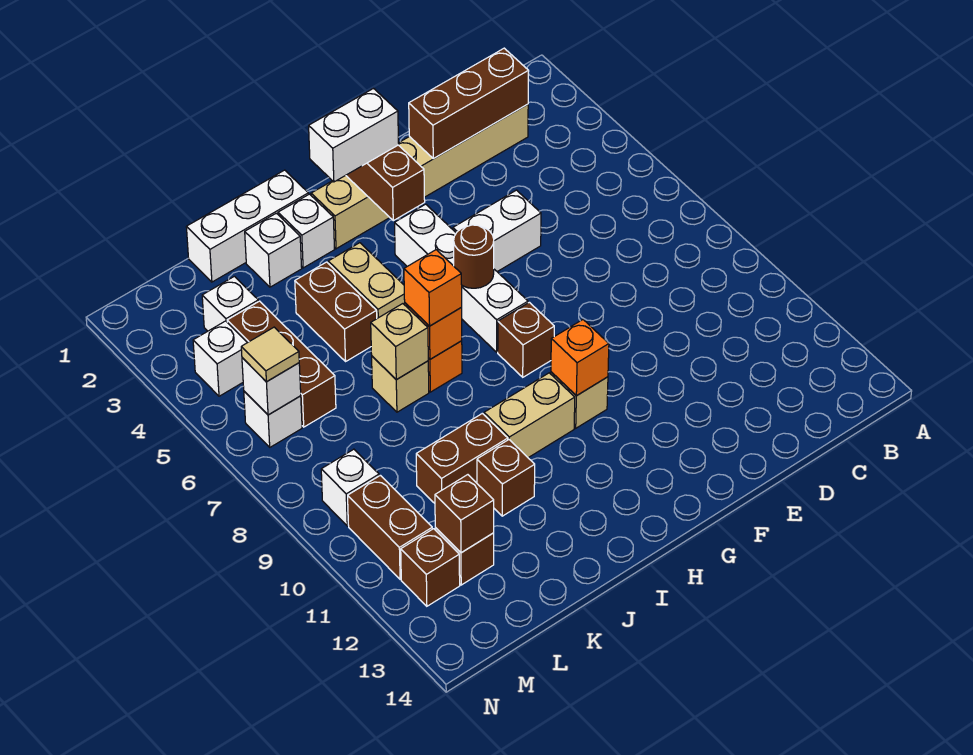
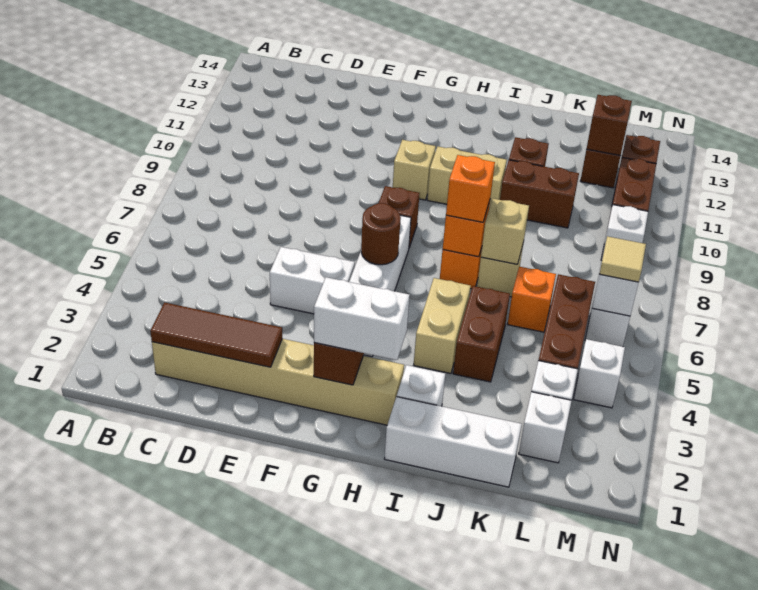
brown 1x3 brick [409,48,529,159] -> brown 1x3 tile [150,302,282,367]
orange 1x1 brick [551,320,609,396] -> orange 1x1 brick moved to [508,267,556,332]
white 1x1 brick [245,213,302,287] -> white 1x1 brick moved to [519,392,572,463]

